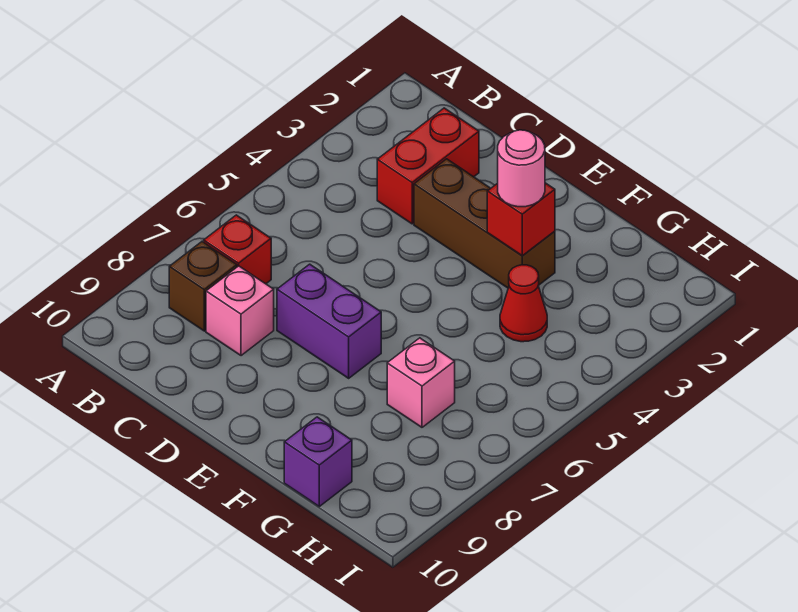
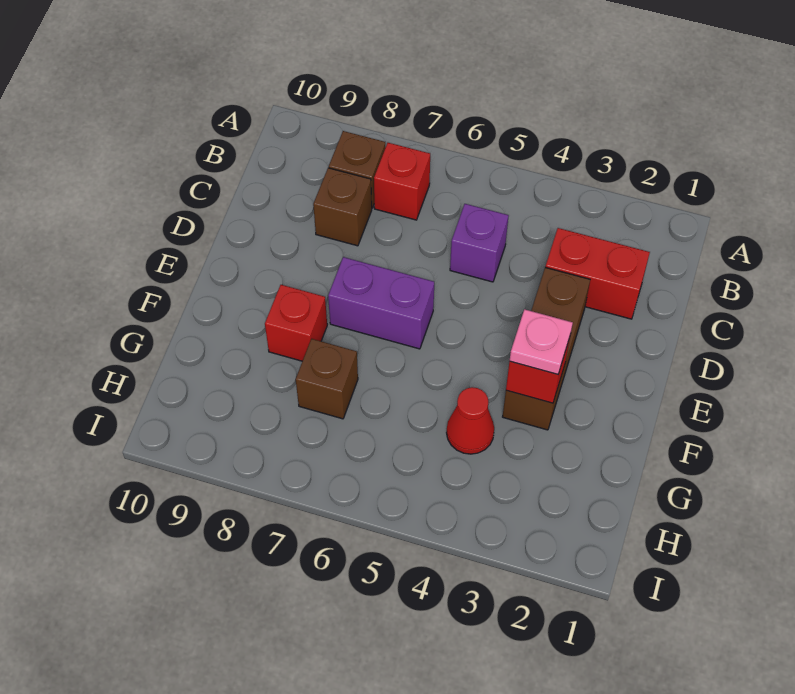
pink 1x1 brick [206,266,274,356] -> brown 1x1 brick [313,168,372,246]
purple 1x2 brick [277,264,381,378] -> purple 1x2 brick turned to [328,257,434,349]
pink 1x1 round brick [498,130,545,207] -> pink 1x1 plate [510,309,573,374]
none -> red 1x1 brick [265,285,327,361]
pink 1x1 brick [387,338,455,427] -> brown 1x1 brick [296,339,358,419]
purple 1x1 brick [284,417,352,506] -> purple 1x1 brick moved to [450,204,509,282]

